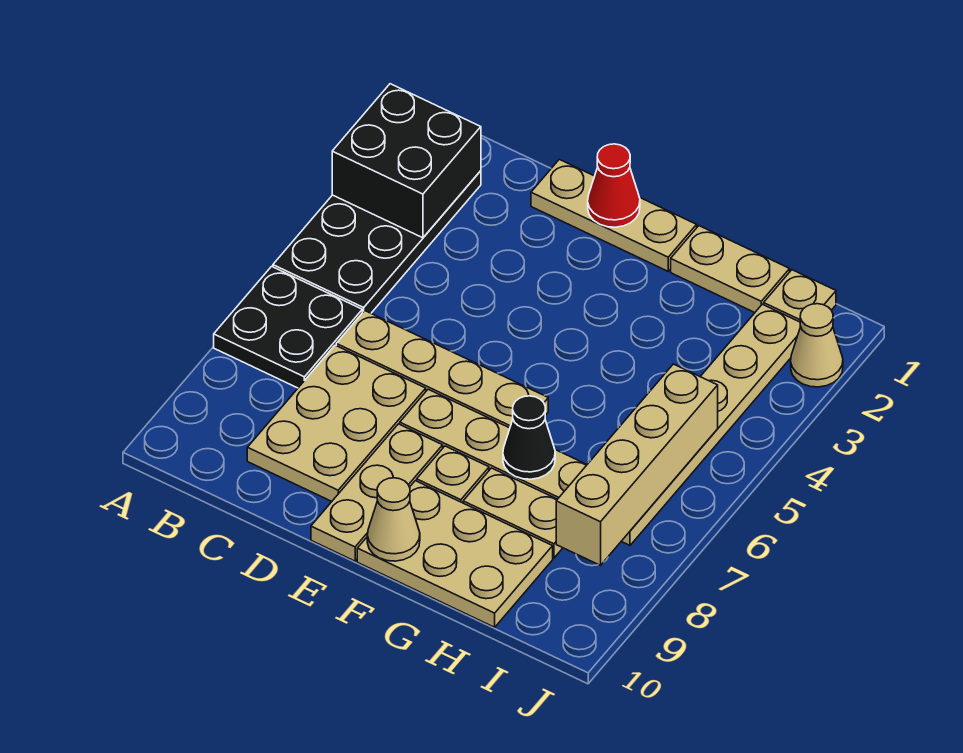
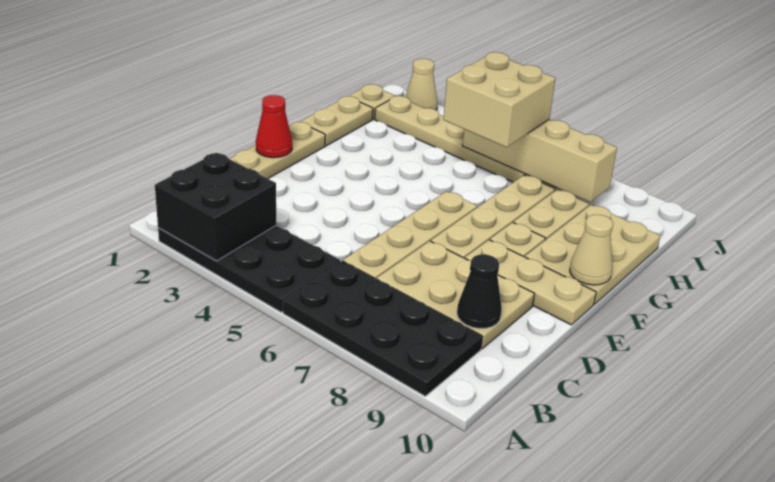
black 2x2 plate [214,266,362,388] -> black 2x4 plate [283,261,483,396]
black 1x1 cone [503,396,555,479] -> black 1x1 cone moved to [457,254,502,329]
none -> tan 2x2 brick [443,52,555,147]

